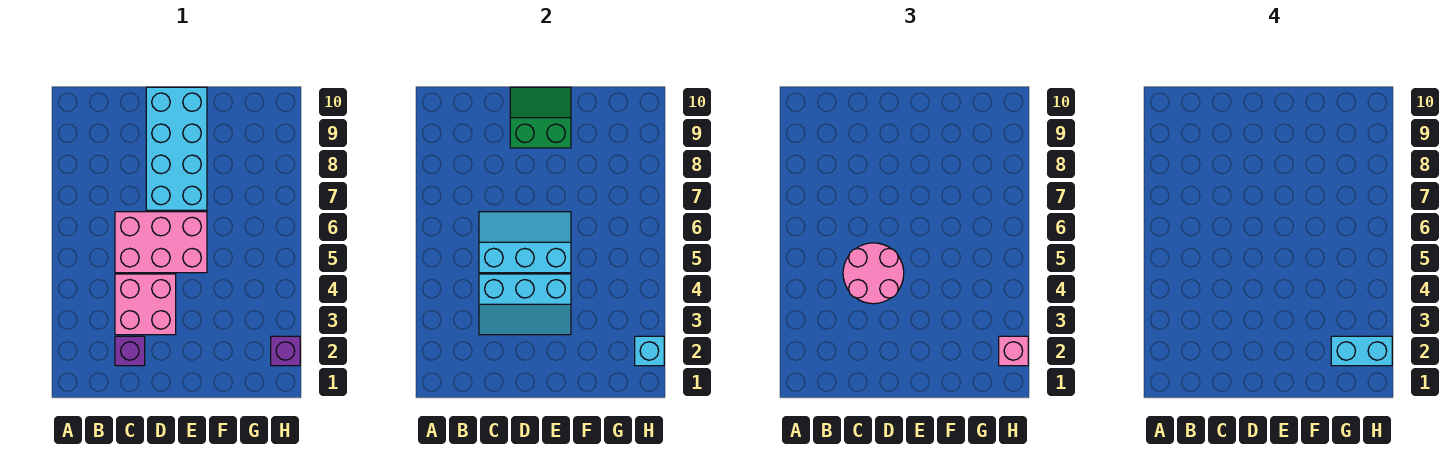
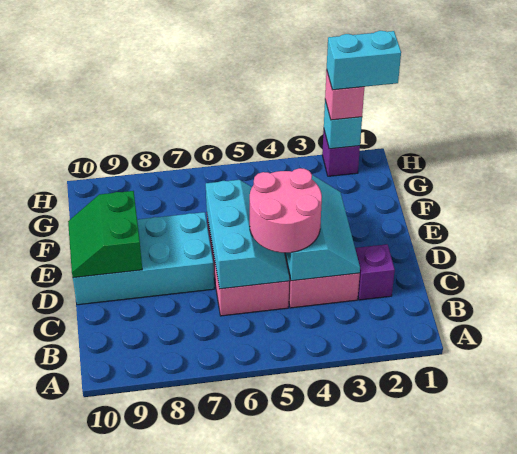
cyan 2x3 slope [479,212,571,273] -> cyan 2x3 slope turned to [206,180,289,289]
cyan 1x2 brick [1331,336,1392,366] -> cyan 1x2 brick turned to [327,31,401,90]

